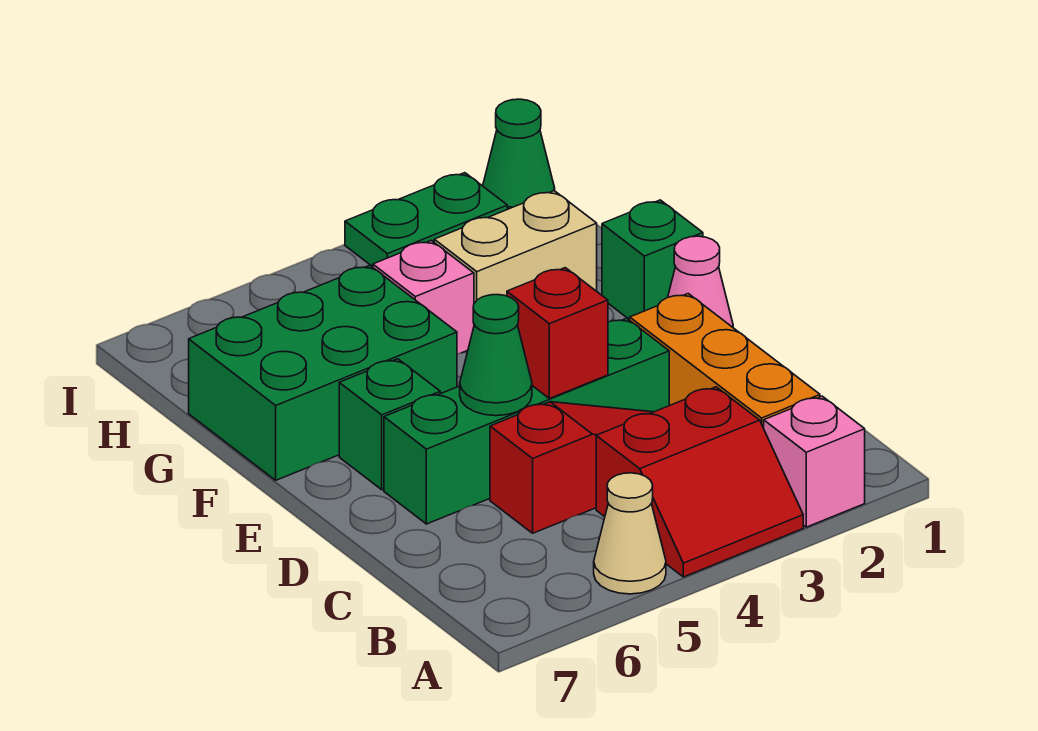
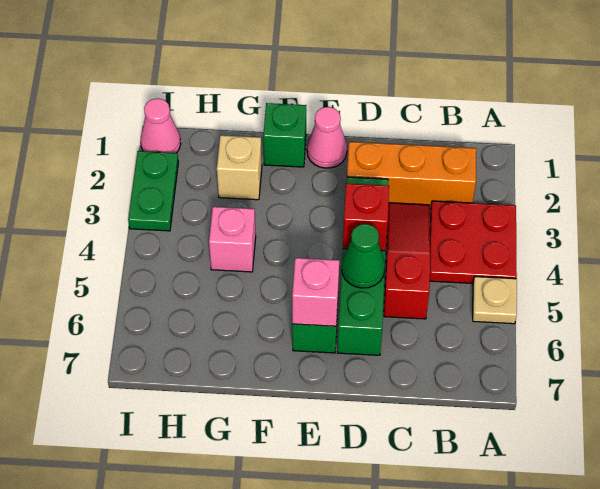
pink 1x1 brick [764,396,865,527] -> pink 1x1 brick moved to [292,258,339,326]
red 2x2 slope [596,387,803,577] -> red 2x2 plate [430,201,517,284]
tan 1x1 cone [594,473,666,594] -> tan 1x1 plate [473,277,517,324]
green 2x3 brick [189,265,457,480] -> none
tan 1x2 brick [434,191,597,303] -> tan 1x1 brick [217,135,262,200]
green 1x1 cone [483,99,555,209] -> pink 1x1 cone [141,98,181,153]

